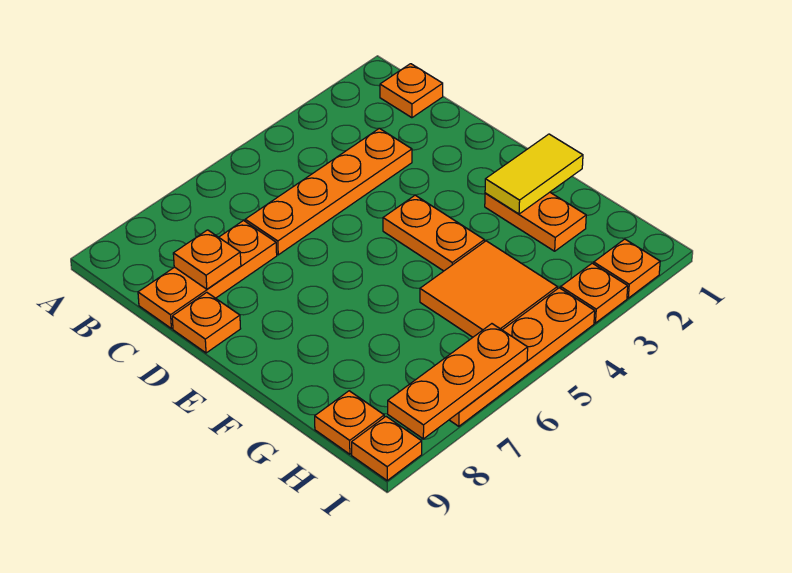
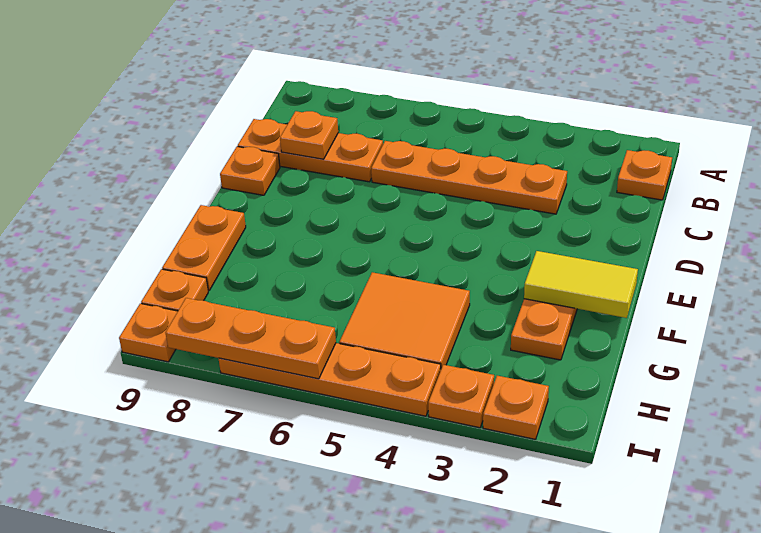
orange 1x2 plate [383,195,484,271] -> orange 1x2 plate moved to [162,205,246,291]

